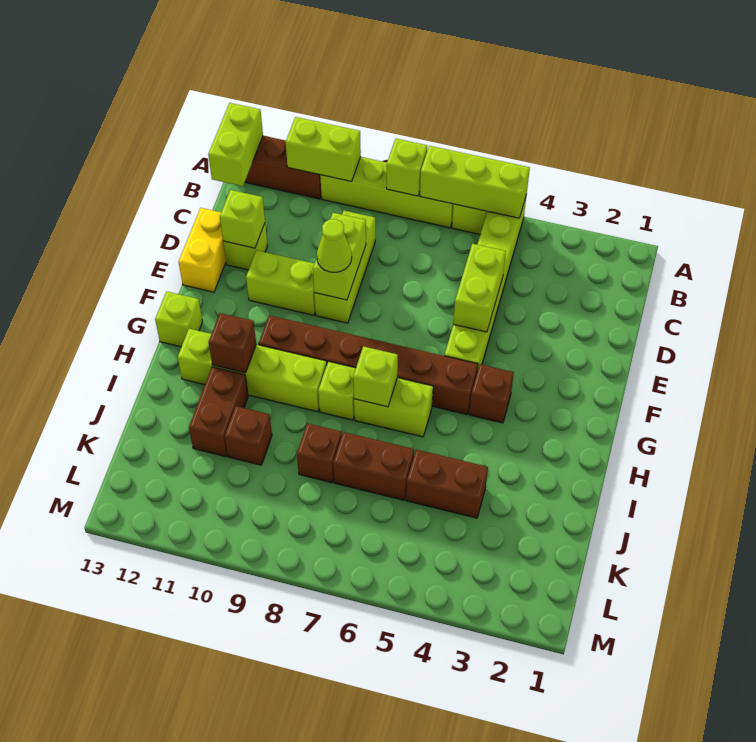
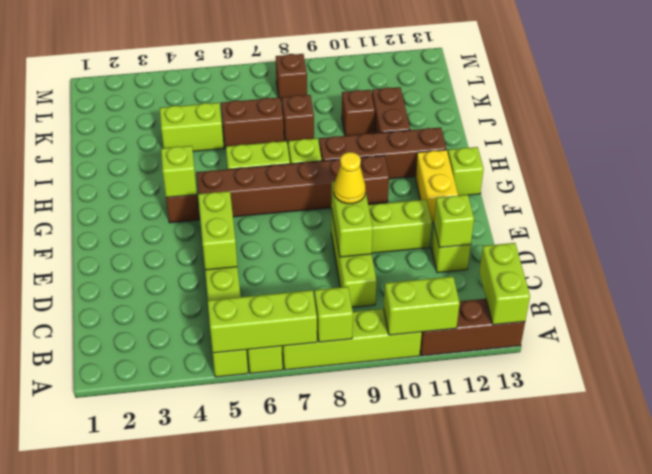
yellow 1x2 brick [179,208,226,292] -> yellow 1x2 brick moved to [415,150,458,223]
lime 1x1 cone [317,219,352,272] -> yellow 1x1 cone [334,152,366,204]
lime 1x1 brick [353,346,398,407] -> lime 1x1 brick moved to [161,146,197,197]
lime 1x4 brick [178,329,327,412] -> brown 1x4 brick [319,127,446,179]
brown 1x1 brick [209,313,256,373] -> brown 1x1 brick moved to [276,54,307,101]
brown 1x2 brick [406,450,488,518] -> lime 1x2 brick [160,103,224,151]

